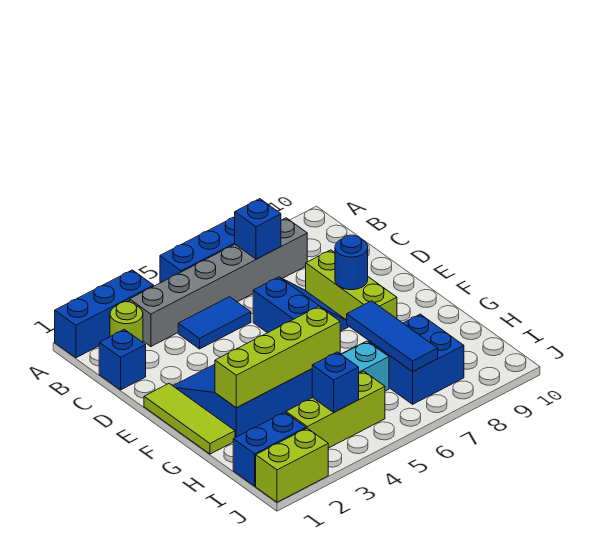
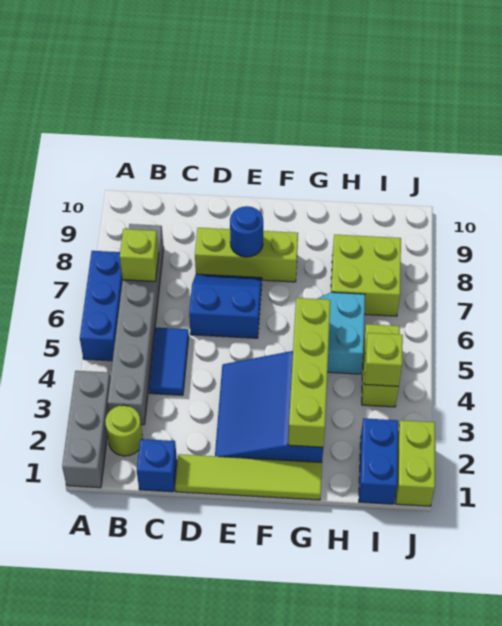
blue 1x3 brick [55,270,154,358] -> grey 1x3 brick [62,371,110,488]
blue 1x1 brick [235,199,281,259] -> lime 1x1 brick [120,229,159,282]
lime 1x3 tile [144,384,235,454] -> lime 1x4 tile [175,454,322,500]
blue 1x3 tile [347,301,438,372] -> none
blue 2x2 brick [369,314,464,404] -> lime 2x2 brick [331,235,401,316]
lime 1x3 brick [286,371,385,448] -> lime 1x2 brick [362,324,400,407]
blue 1x1 brick [312,352,359,412] -> lime 1x1 brick [364,333,403,386]

